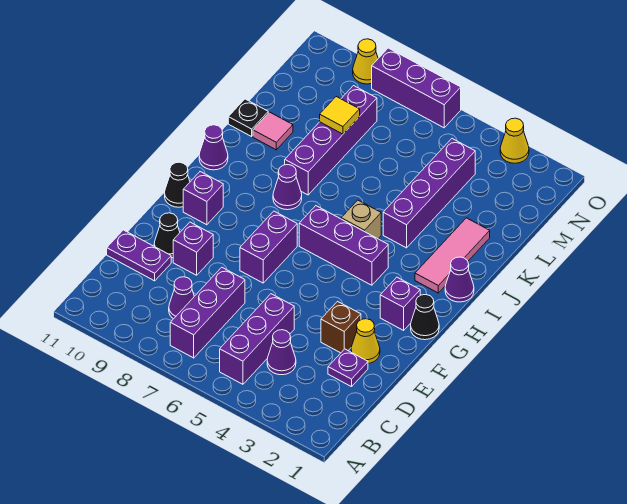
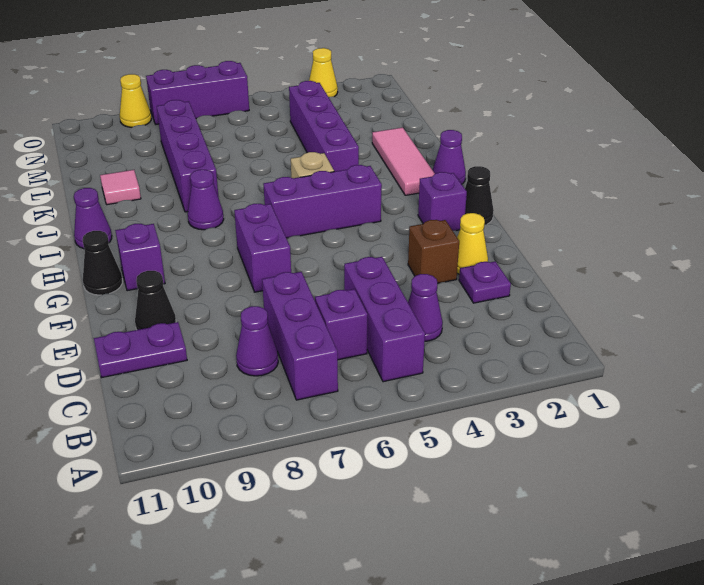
purple 1x1 brick [173,222,213,275] -> purple 1x1 brick moved to [315,289,368,360]
black 1x1 plate [228,99,268,136] -> none
yellow 1x1 tile [320,97,360,134] -> none

